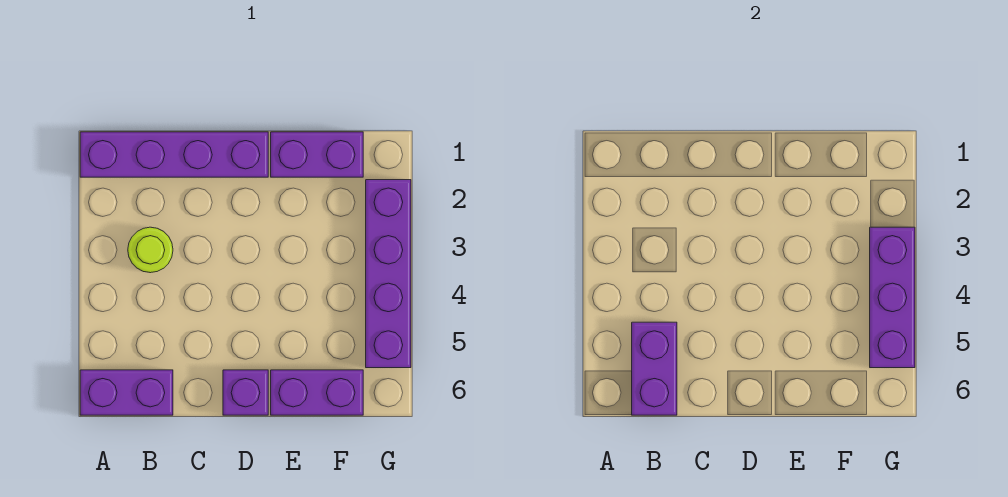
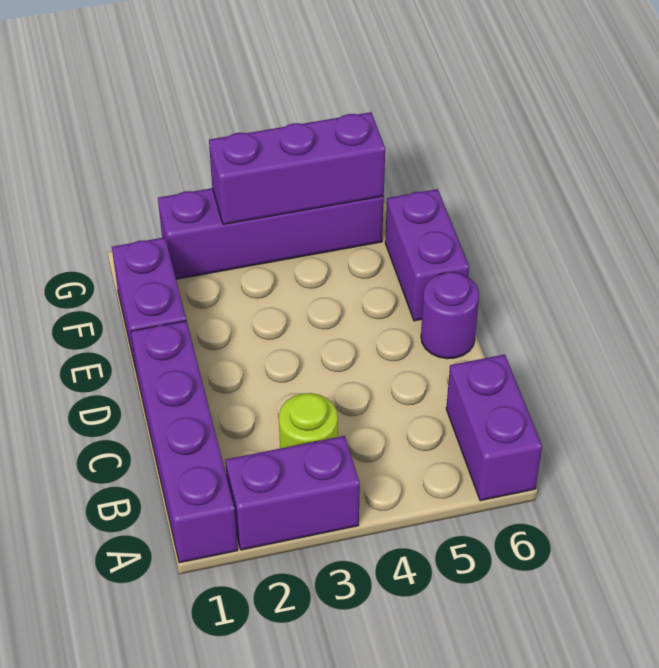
purple 1x2 brick [632,322,677,415] -> purple 1x2 brick moved to [225,436,360,550]
purple 1x1 brick [223,370,268,415] -> purple 1x1 round brick [421,272,479,359]

